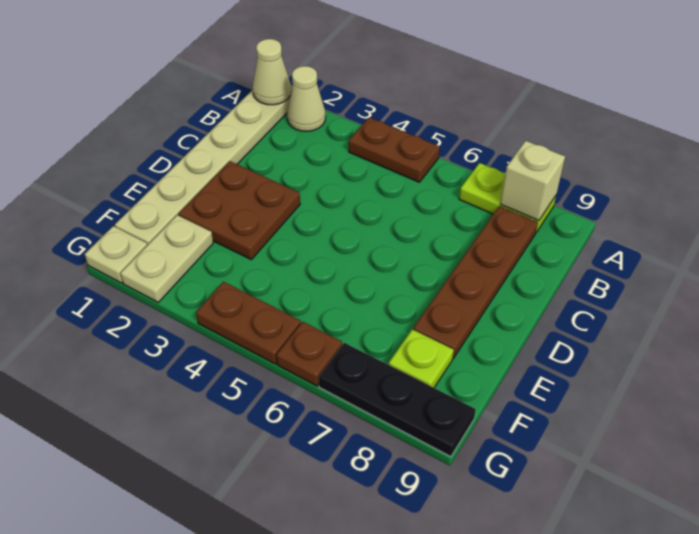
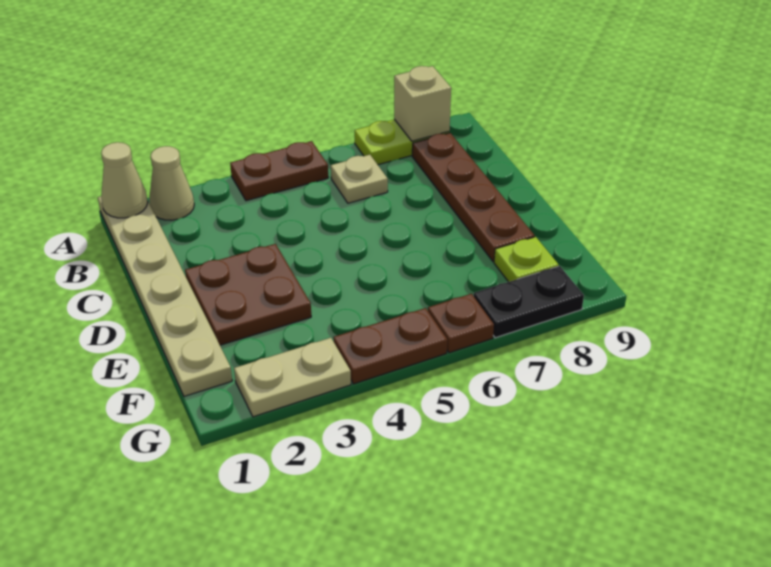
tan 1x2 plate [121,215,213,302] -> tan 1x2 plate turned to [234,338,351,417]
tan 1x1 plate [85,226,147,283] -> tan 1x1 plate moved to [331,155,388,203]
black 1x3 plate [319,343,476,457] -> black 1x2 plate [474,266,584,338]

